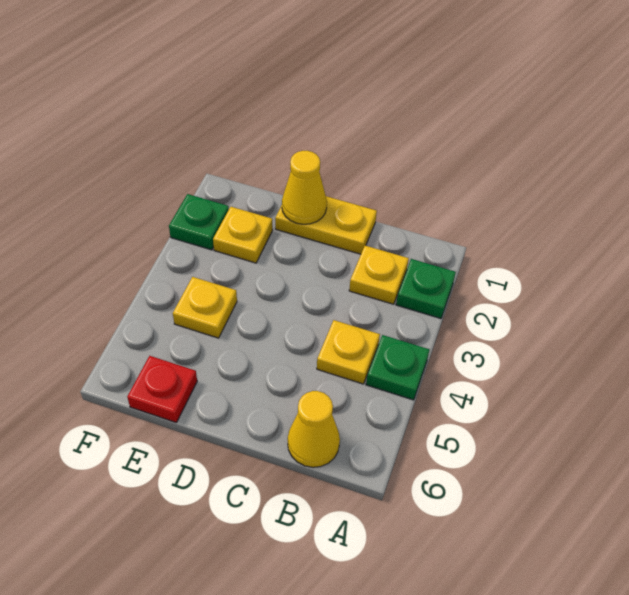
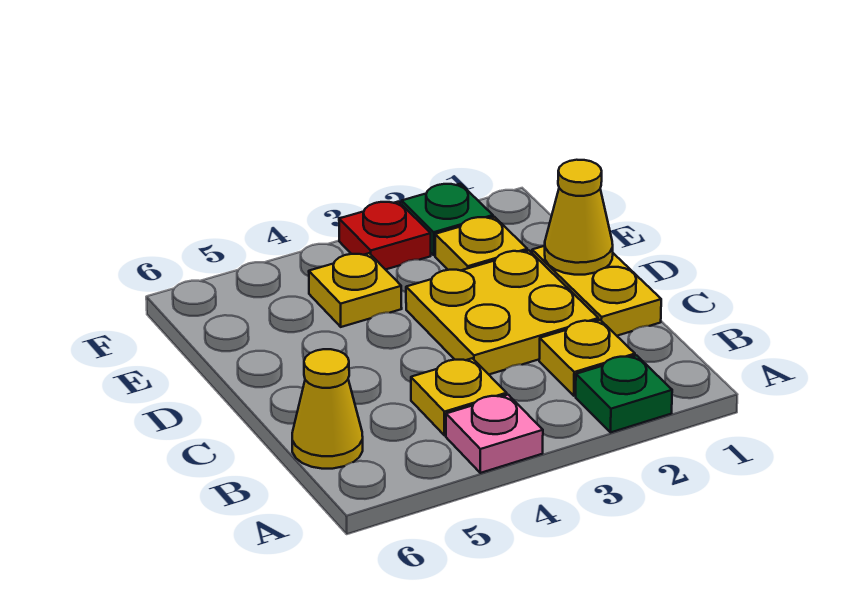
green 1x1 plate [366,335,429,400] -> pink 1x1 plate [446,395,543,473]
none -> yellow 2x2 plate [406,251,598,374]
red 1x1 plate [127,356,197,422] -> red 1x1 plate moved to [339,202,431,270]

